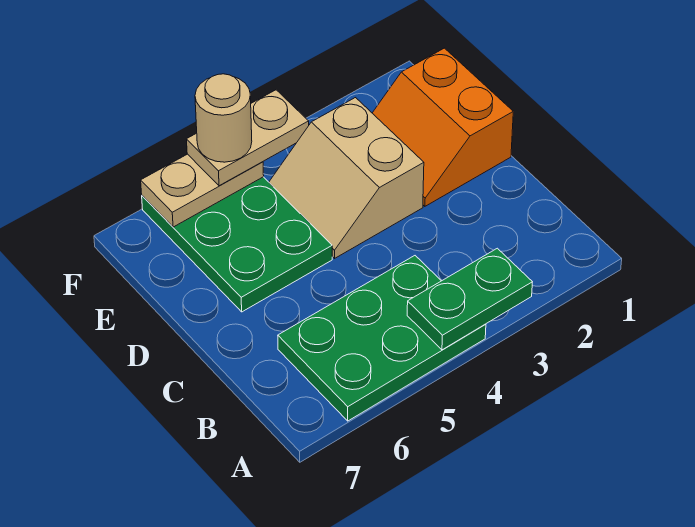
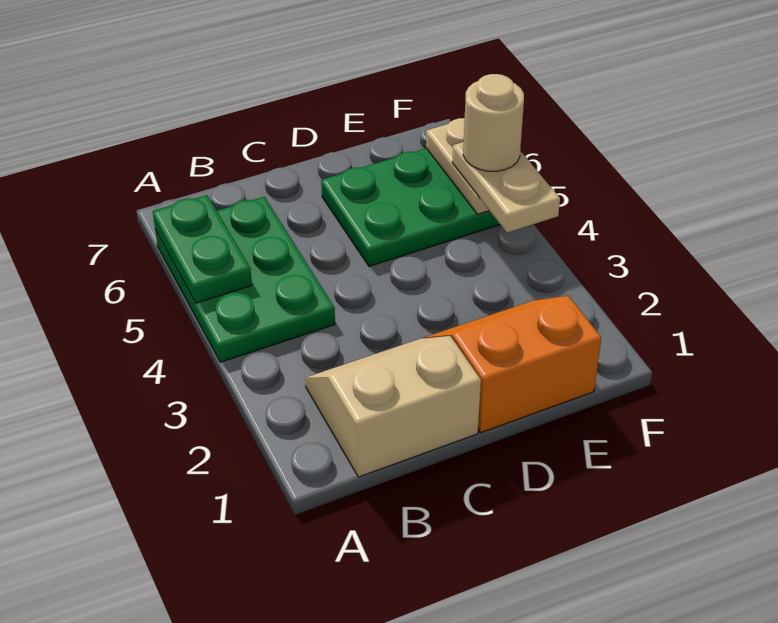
green 1x2 plate [407,248,532,350] -> green 1x2 plate moved to [153,195,252,303]
tan 2x2 slope [269,98,424,258] -> tan 2x2 slope moved to [305,336,481,477]

